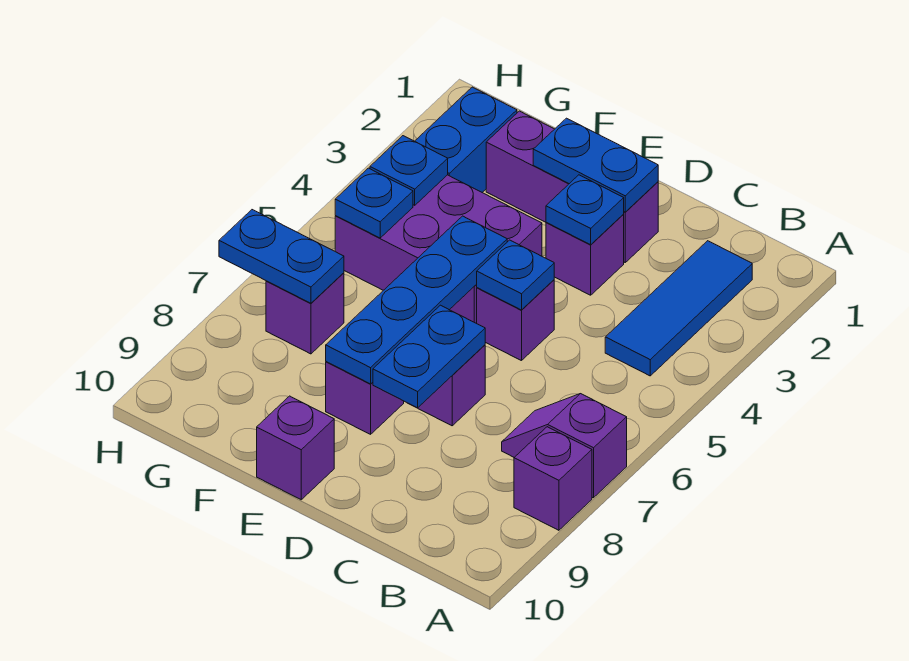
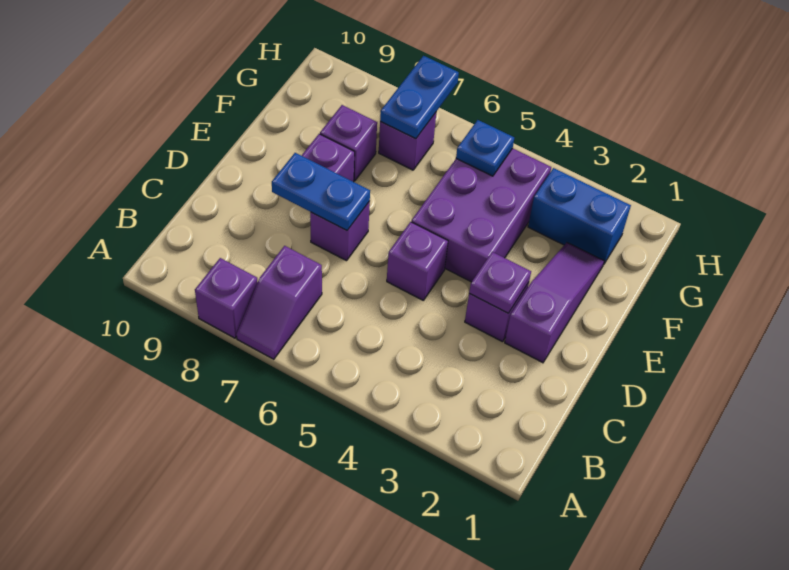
purple 1x2 slope [502,394,627,498] -> purple 1x2 slope turned to [236,246,322,359]
blue 1x3 tile [605,241,752,376] -> none
purple 1x3 brick [486,111,658,262] -> purple 1x3 slope [505,243,604,363]
blue 1x2 plate [533,118,658,212] -> none
blue 1x1 plate [546,175,624,245] -> purple 1x1 plate [469,252,531,313]
blue 1x1 plate [476,240,554,310] -> none
blue 1x4 plate [326,216,507,384] -> none
purple 1x1 brick [257,396,334,500] -> purple 1x1 brick moved to [320,105,377,181]
blue 1x1 plate [370,136,448,205] -> none

